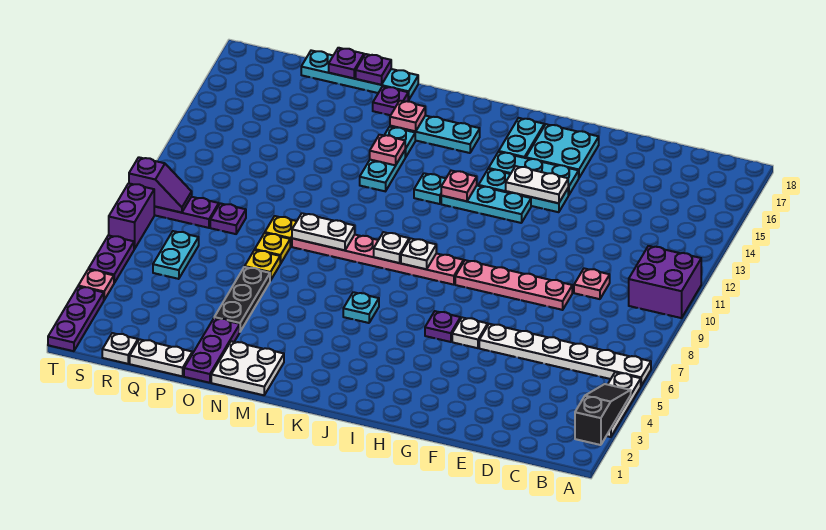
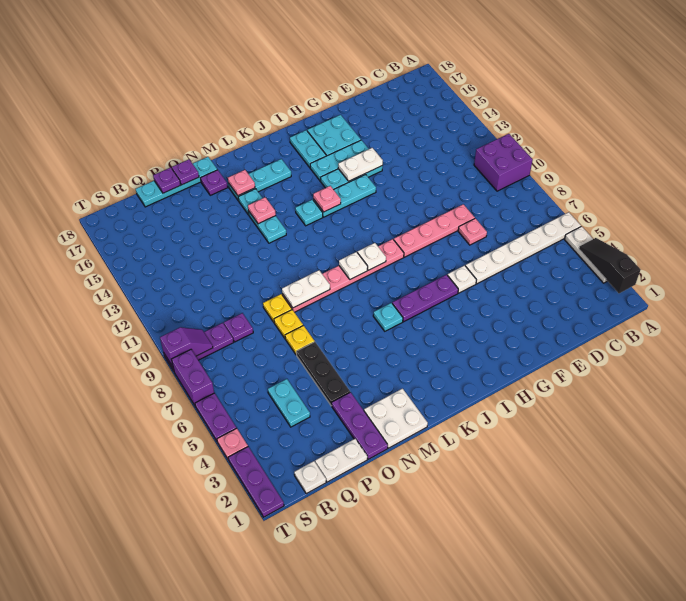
pink 1x1 plate [574,268,610,299] -> pink 1x1 plate moved to [458,218,487,245]
purple 1x1 plate [425,311,460,342] -> purple 1x3 plate [392,275,458,322]
cyan 1x2 plate [153,231,199,279] -> cyan 1x2 plate moved to [268,379,310,427]

